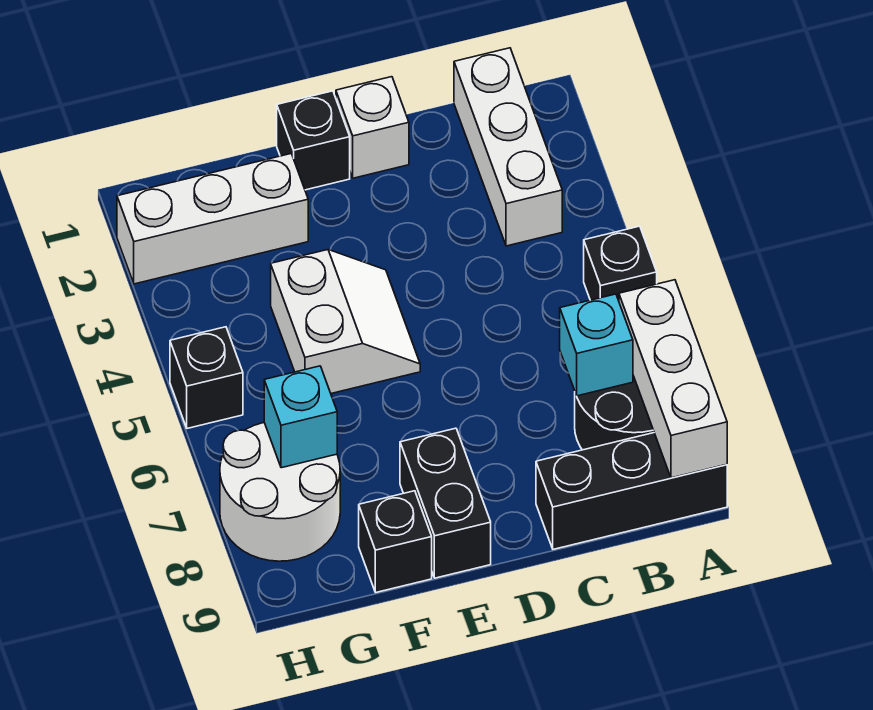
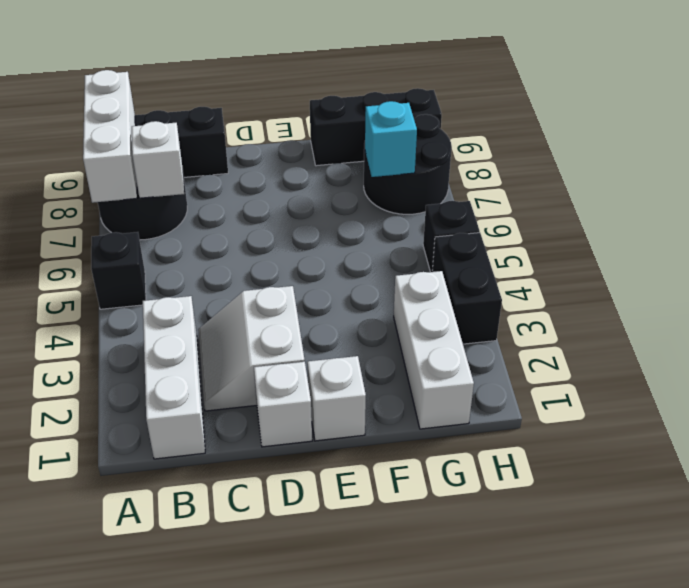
cyan 1x1 brick [560,294,633,396] -> white 1x1 brick [132,121,184,198]
black 1x1 brick [277,91,350,190] -> white 1x1 brick [307,356,366,441]
white 2x2 slope [271,250,420,393] -> white 2x2 slope moved to [198,286,305,411]
black 1x2 brick [400,428,491,578] -> black 1x2 brick moved to [432,233,502,344]
white 1x3 brick [117,154,308,284] -> white 1x3 brick turned to [394,271,474,429]
black 1x1 brick [359,491,432,592] -> black 1x3 brick [310,88,442,166]
white 2x2 round brick [220,423,340,561] -> black 2x2 round brick [364,114,452,214]

